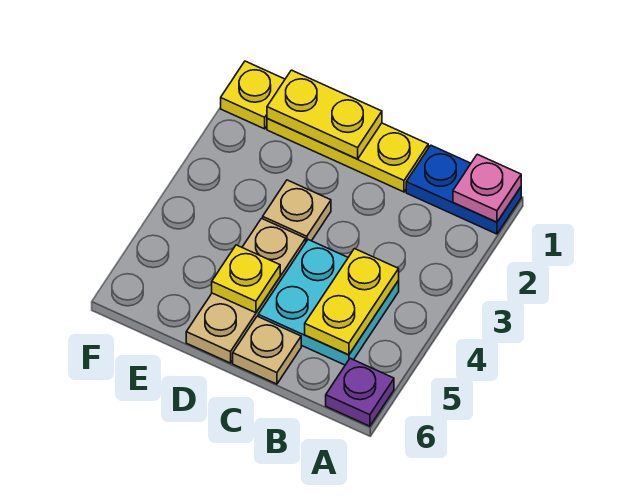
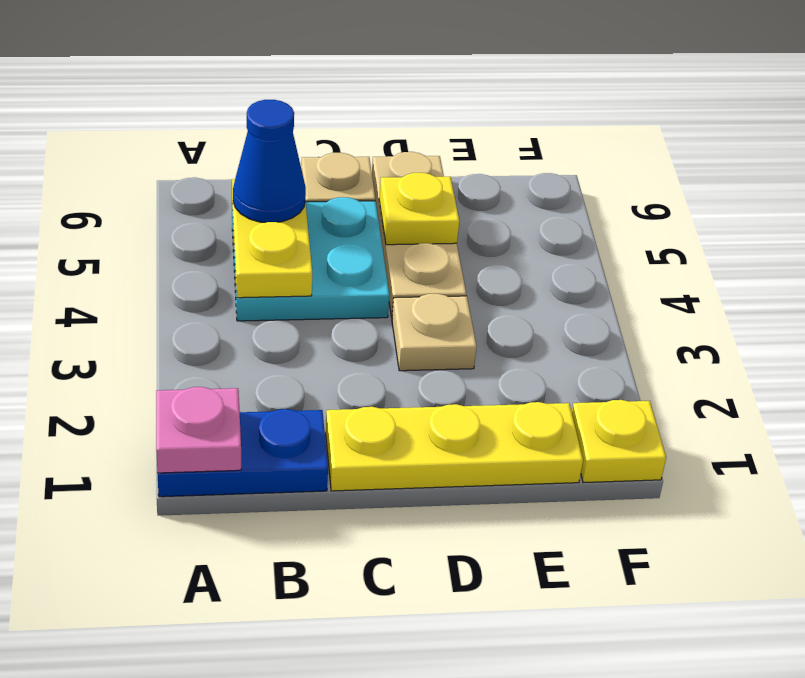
purple 1x1 plate [326,358,394,426] -> none
none -> blue 1x1 cone [233,100,306,223]
yellow 1x2 plate [267,70,382,159] -> none

